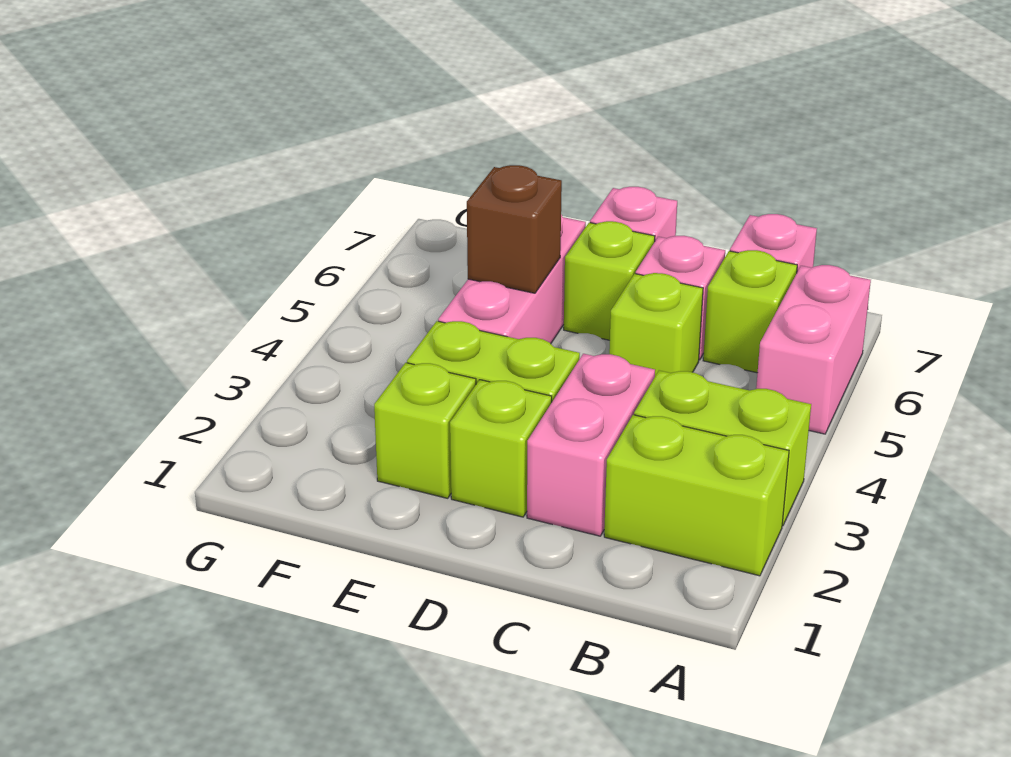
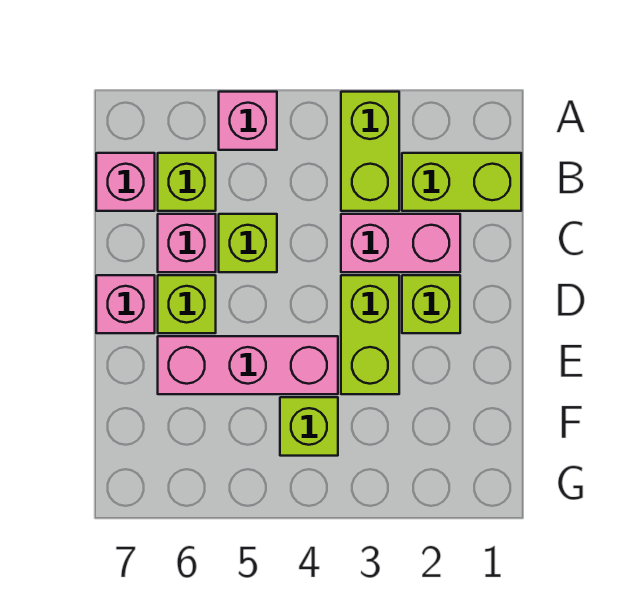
lime 1x2 brick [604,415,789,576] -> lime 1x2 brick turned to [402,153,521,211]
pink 1x2 brick [756,265,871,434] -> pink 1x1 brick [219,92,277,150]
lime 1x1 brick [374,363,476,498] -> lime 1x1 brick moved to [280,397,338,456]
brown 1x1 brick [467,165,562,293] -> none

